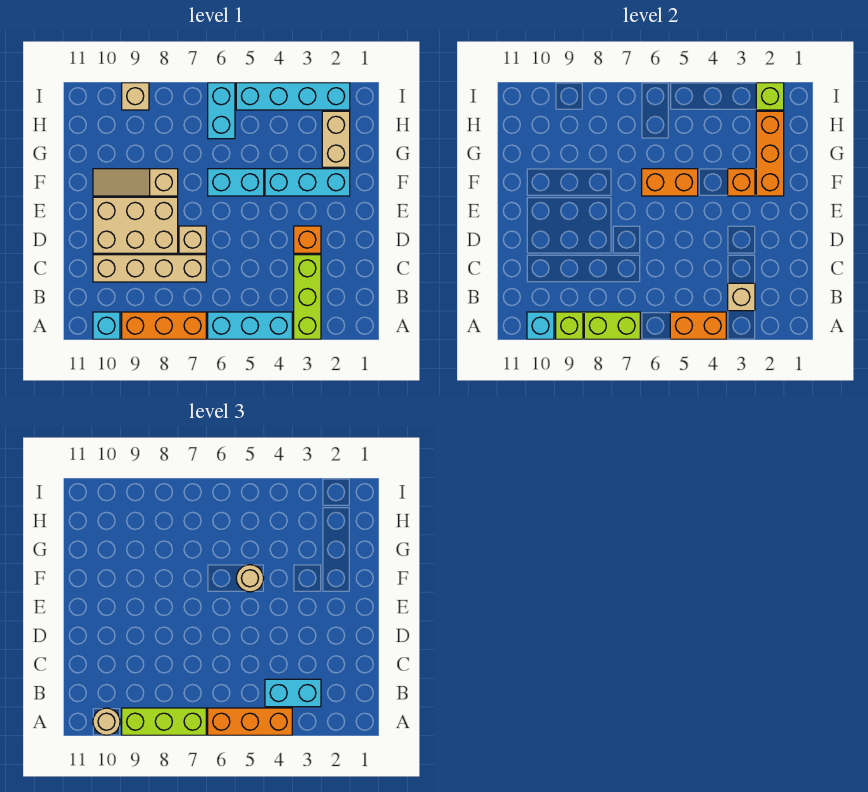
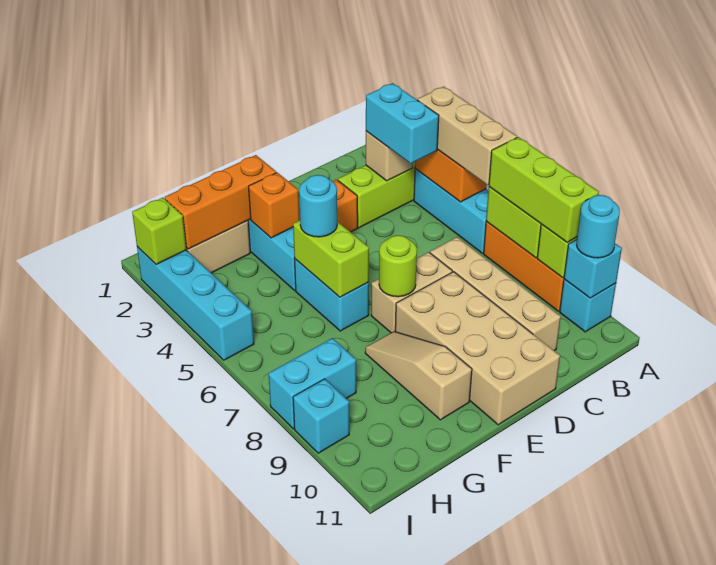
orange 1x3 brick [208,708,292,735] -> tan 1x3 brick [417,87,517,185]
tan 1x1 round brick [93,708,120,735] -> cyan 1x1 round brick [577,195,620,258]
tan 1x1 brick [179,226,206,253] -> tan 1x2 brick [371,252,452,333]
tan 2x3 brick [93,197,178,253] -> tan 2x4 brick [395,272,560,425]
none -> lime 1x1 round brick [379,235,417,297]
orange 1x2 brick [642,169,698,196] -> lime 1x2 brick [293,220,369,297]
tan 1x1 round brick [236,565,264,592] -> cyan 1x1 round brick [299,175,337,237]
tan 1x3 slope [93,169,178,196] -> tan 1x3 slope turned to [365,331,472,420]
cyan 1x2 brick [208,83,235,139] -> cyan 1x2 brick moved to [269,338,356,429]
tan 1x1 brick [122,83,149,110] -> cyan 1x1 brick [293,379,349,453]

